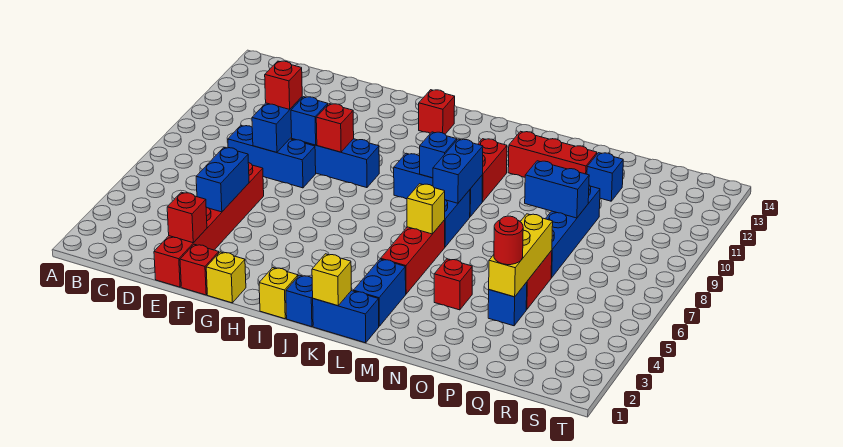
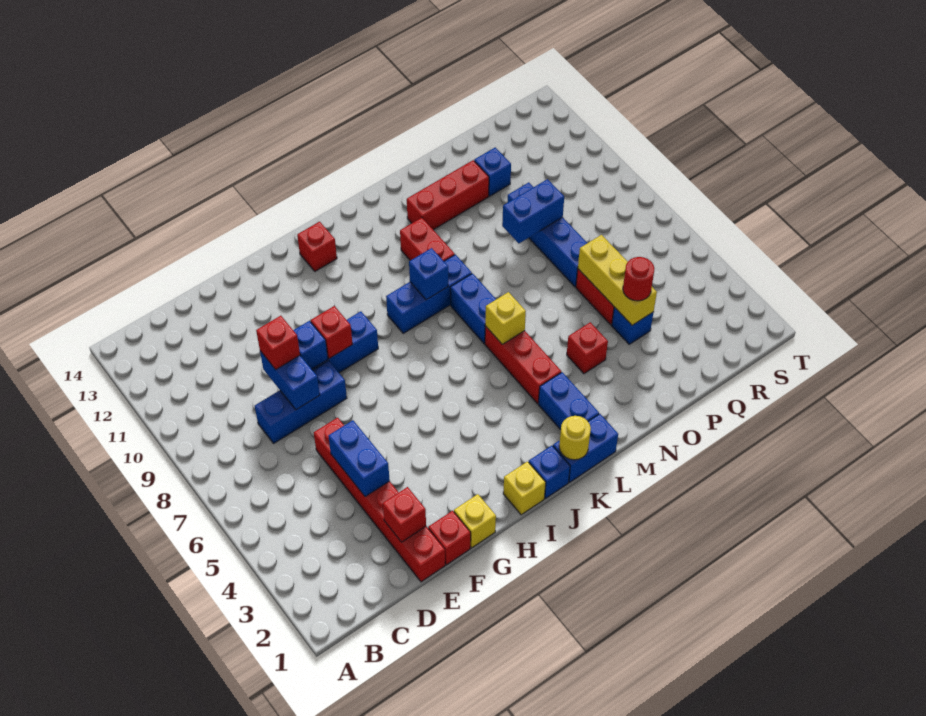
yellow 1x1 brick [312,254,351,306] -> yellow 1x1 round brick [559,416,591,460]
blue 1x2 brick [433,139,483,203] -> none

